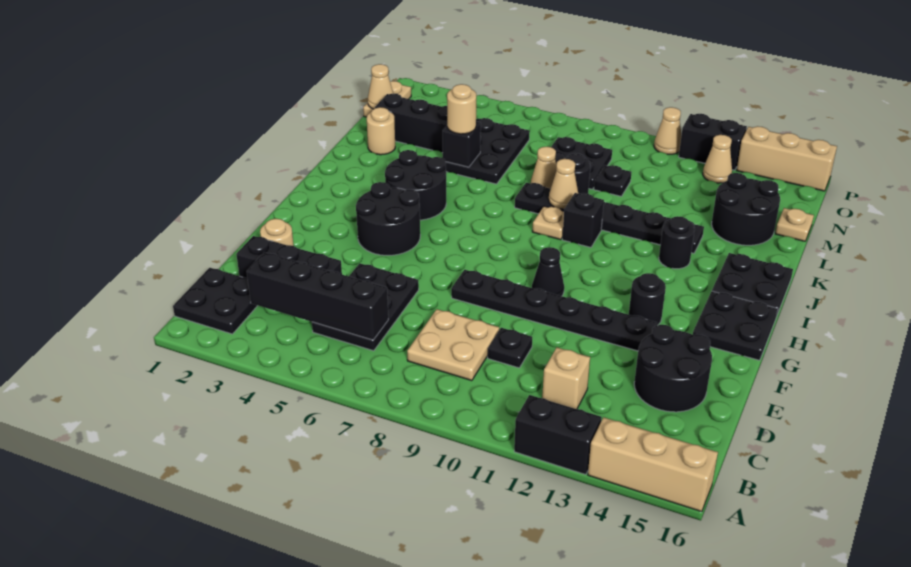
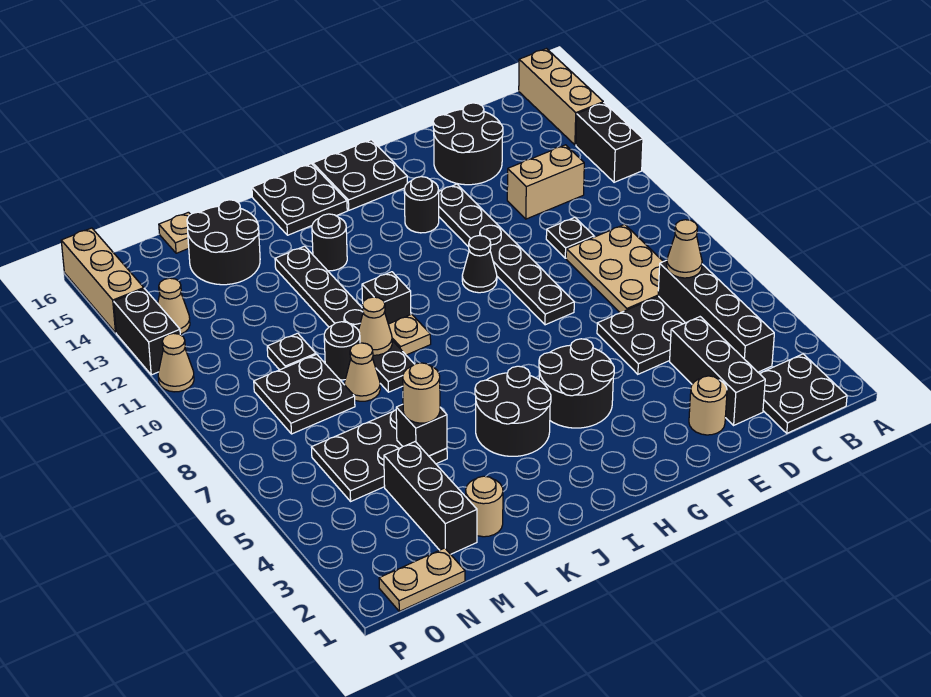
tan 2x2 plate [407,309,499,381] -> tan 2x3 plate [566,224,663,313]
tan 1x1 brick [542,347,590,409] -> tan 1x2 brick [507,145,584,219]
tan 1x1 cone [368,64,393,109] -> tan 1x1 cone moved to [667,220,702,278]

